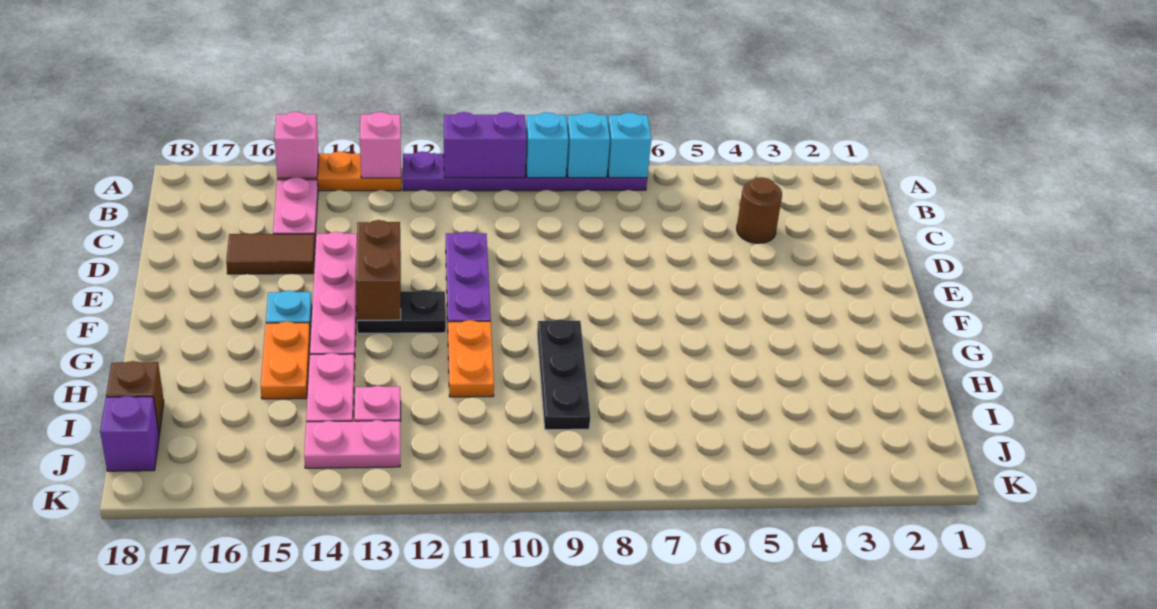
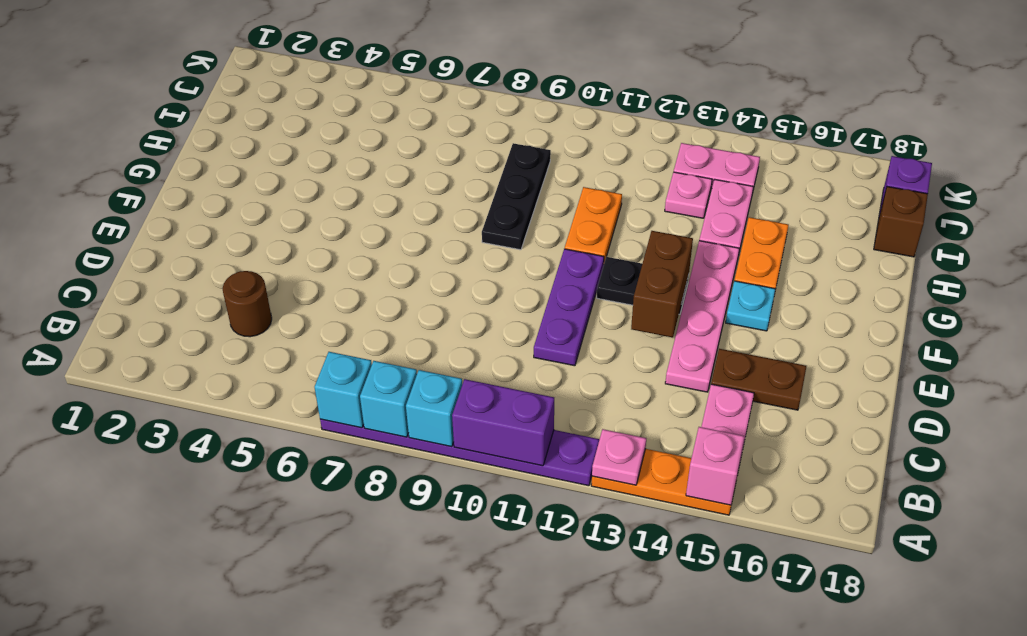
pink 1x1 brick [360,112,401,178] -> pink 1x1 plate [592,429,646,485]
brown 1x2 tile [226,234,315,274] -> brown 1x2 plate [711,349,806,410]

